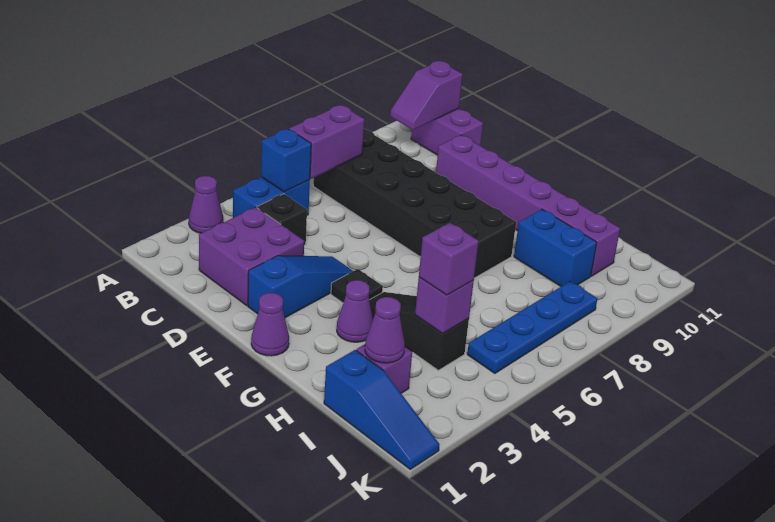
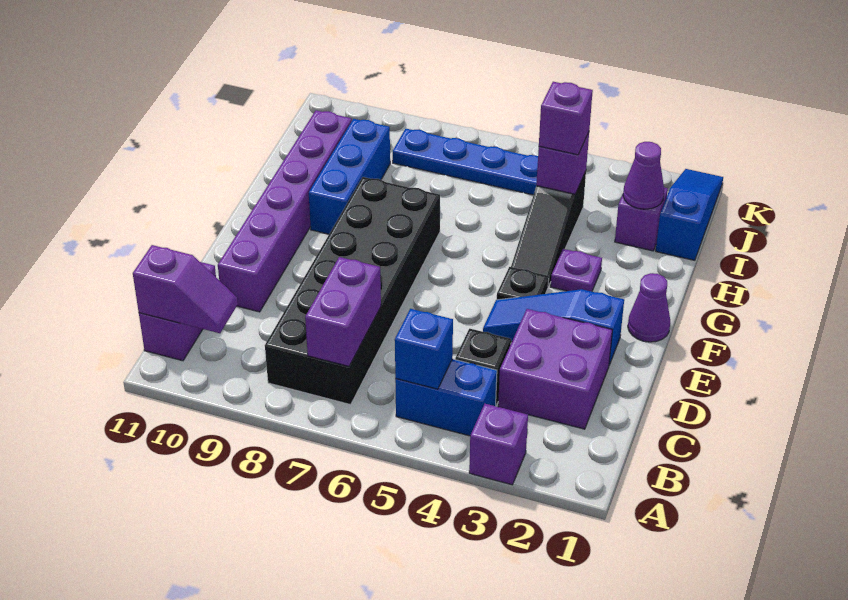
purple 1x1 cone [189,176,223,233] -> purple 1x1 brick [469,404,528,485]
purple 1x2 brick [289,105,364,179] -> purple 1x2 brick turned to [305,257,381,366]
purple 1x1 cone [337,280,373,342] -> purple 1x1 plate [551,249,602,292]
blue 1x2 brick [514,209,597,286] -> blue 1x3 brick [309,119,390,234]

